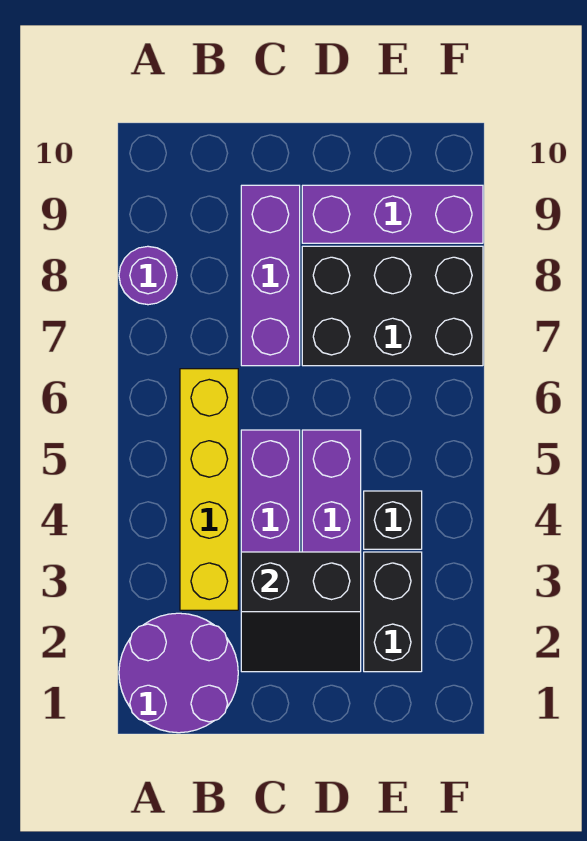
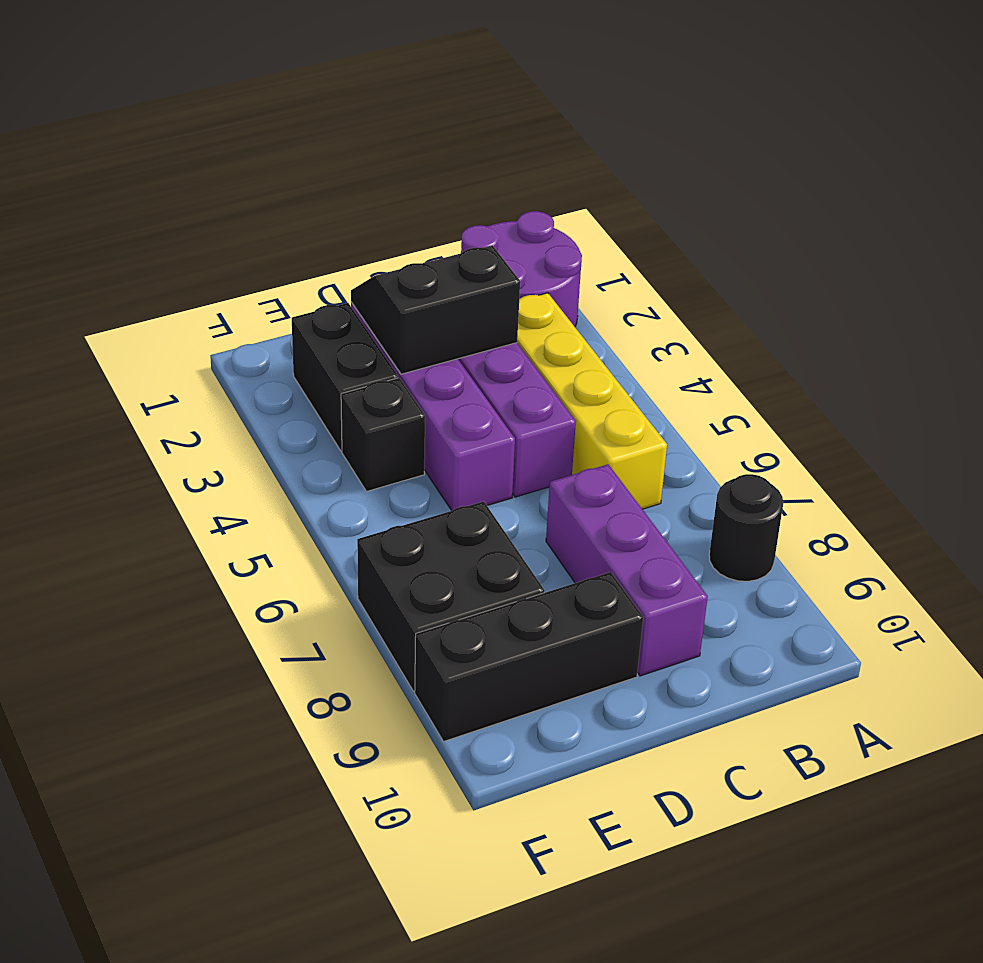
purple 1x1 round brick [119,246,177,305] -> black 1x1 round brick [709,474,783,581]
black 2x3 brick [302,246,483,366] -> black 2x2 brick [357,501,545,691]
purple 1x3 brick [302,185,483,243] -> black 1x3 brick [415,572,643,742]

